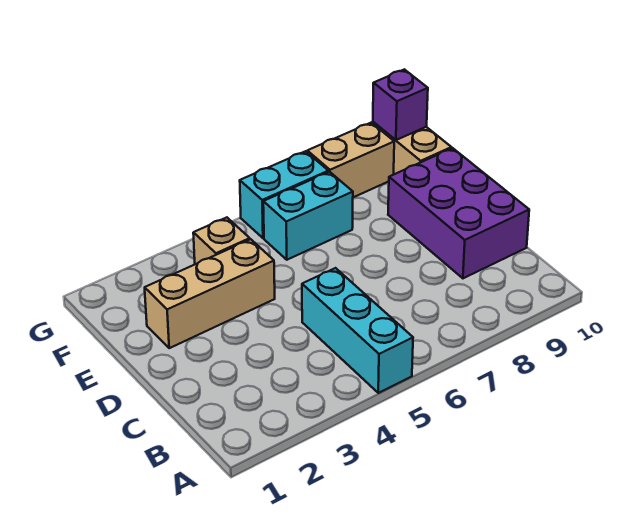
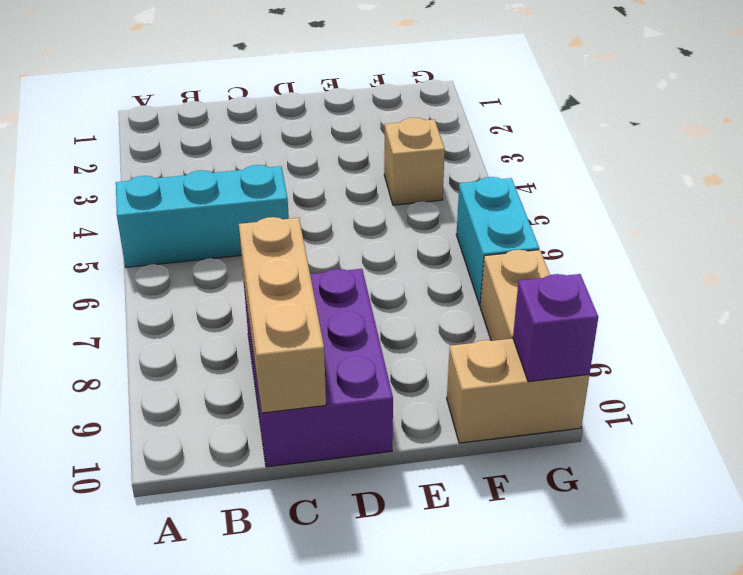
purple 2x3 brick [388,148,529,278] -> purple 2x3 brick turned to [244,269,393,467]
tan 1x3 brick [145,239,275,348] -> tan 1x3 brick moved to [239,217,326,413]
cyan 1x2 brick [263,172,353,260] -> none

